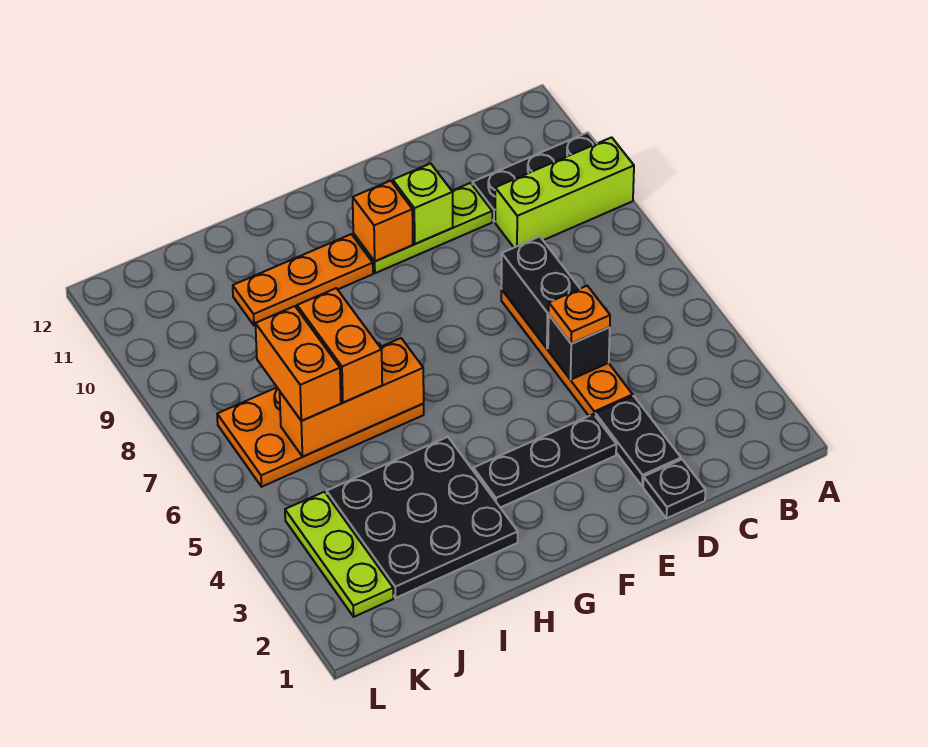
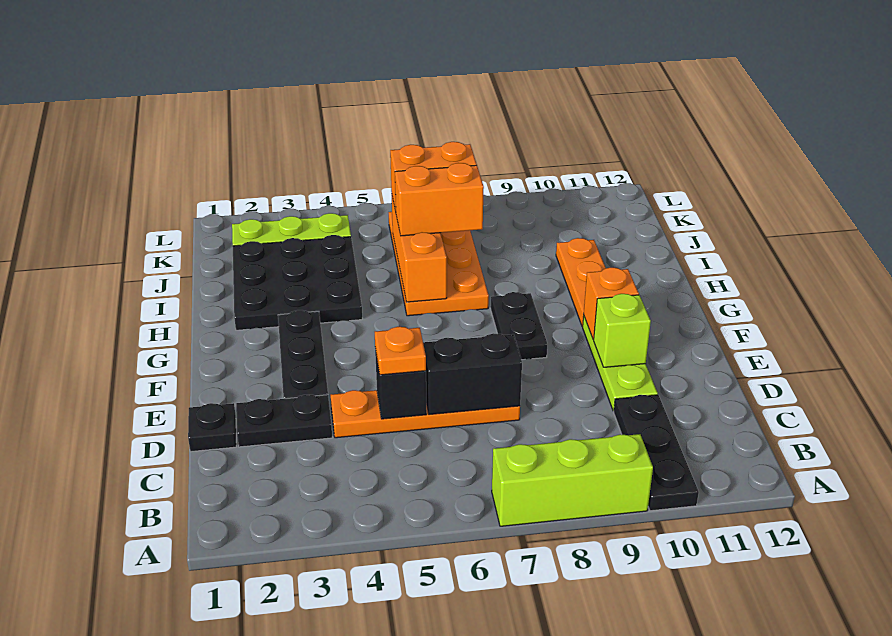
lime 1x3 brick [495,137,634,247] -> lime 1x3 brick turned to [492,434,653,526]
none -> black 1x2 plate [491,292,547,360]

